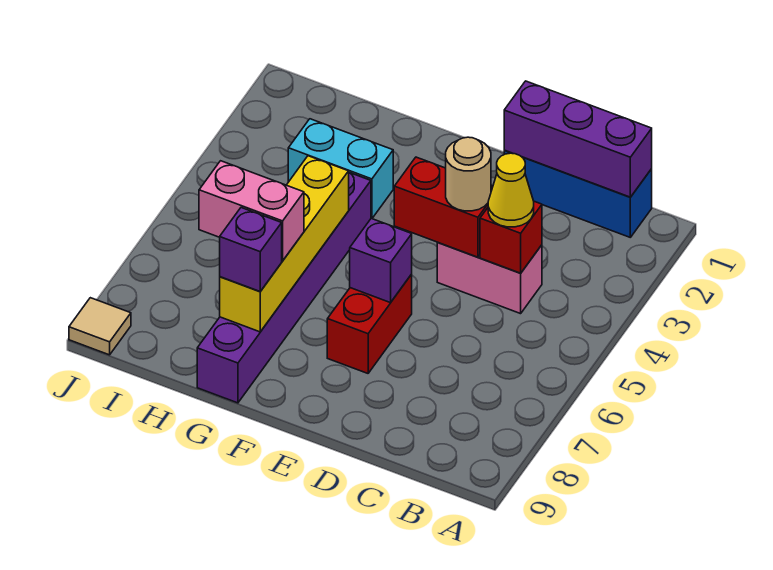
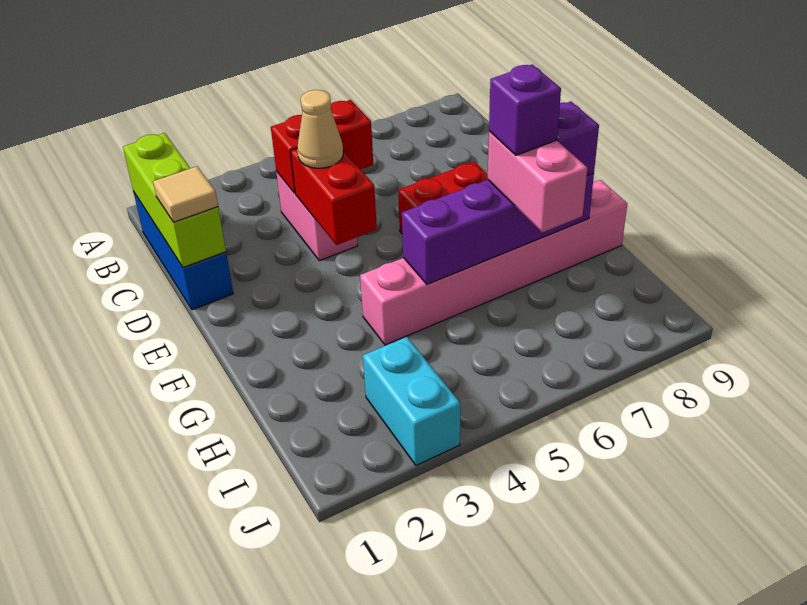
purple 1x3 brick [504,81,652,197] -> lime 1x3 brick [123,133,226,268]
red 1x1 brick [480,201,542,273] -> red 1x2 brick [271,100,373,193]
yellow 1x1 cone [488,153,534,227] -> none
tan 1x1 round brick [446,137,491,211] -> tan 1x1 cone [297,90,343,168]
purple 1x1 brick [350,218,412,303] -> purple 1x1 brick moved to [489,64,561,155]
cyan 1x2 brick [288,119,393,218] -> cyan 1x2 brick moved to [363,337,460,465]
purple 1x6 brick [197,173,371,403] -> pink 1x6 brick [360,180,627,345]
yellow 1x4 brick [220,156,349,332] -> purple 1x4 brick [402,173,594,284]
tan 1x1 tile [69,298,131,355] -> tan 1x1 tile moved to [153,166,218,222]

